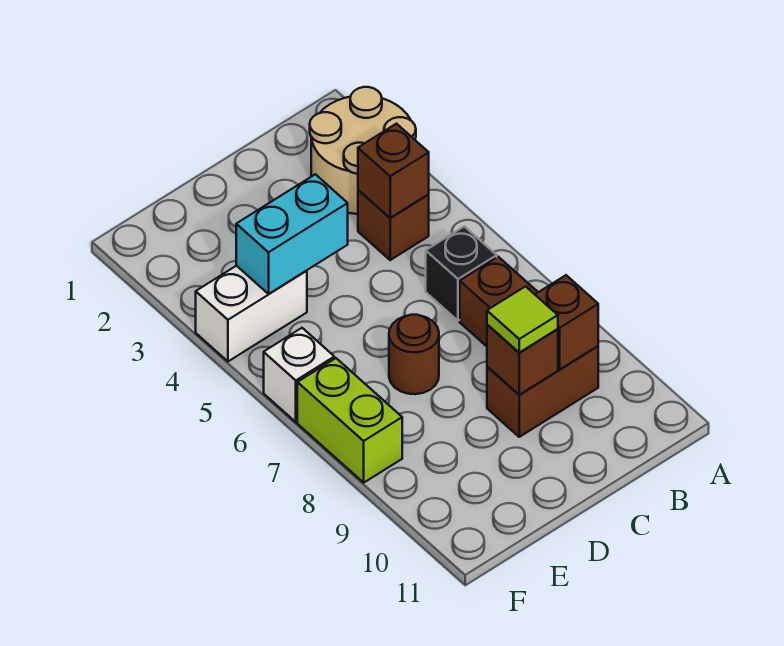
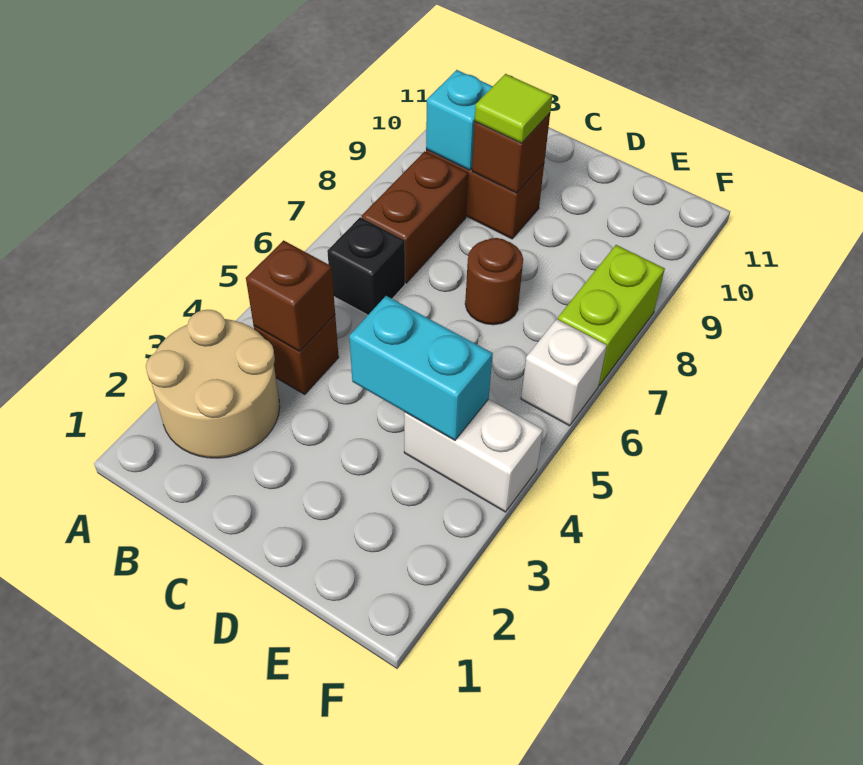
brown 1x1 brick [535,275,598,369] -> cyan 1x1 brick [426,70,493,170]

